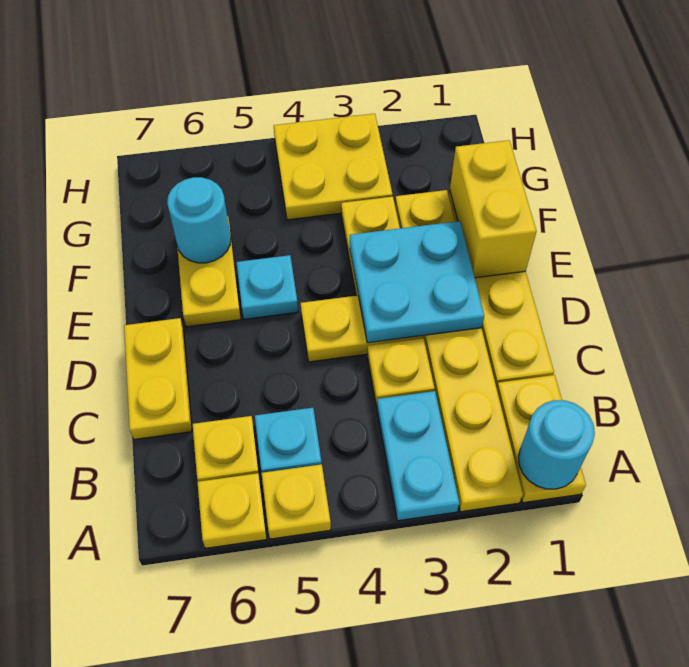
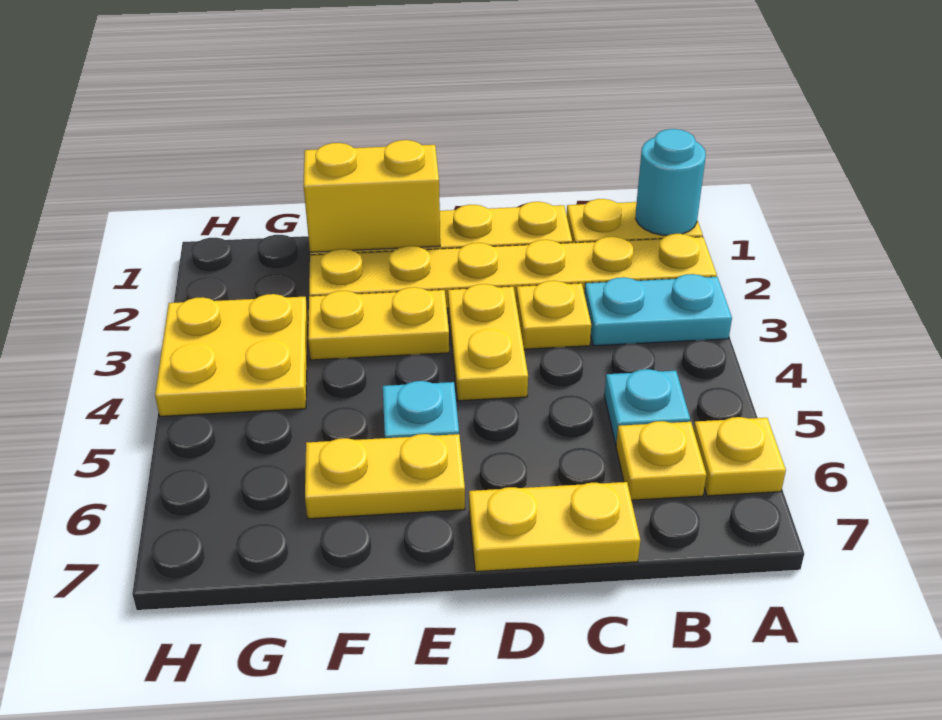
yellow 1x1 plate [262,464,331,539] -> none
cyan 2x2 plate [350,221,484,343] -> none
cyan 1x1 round brick [167,177,231,263] -> none

